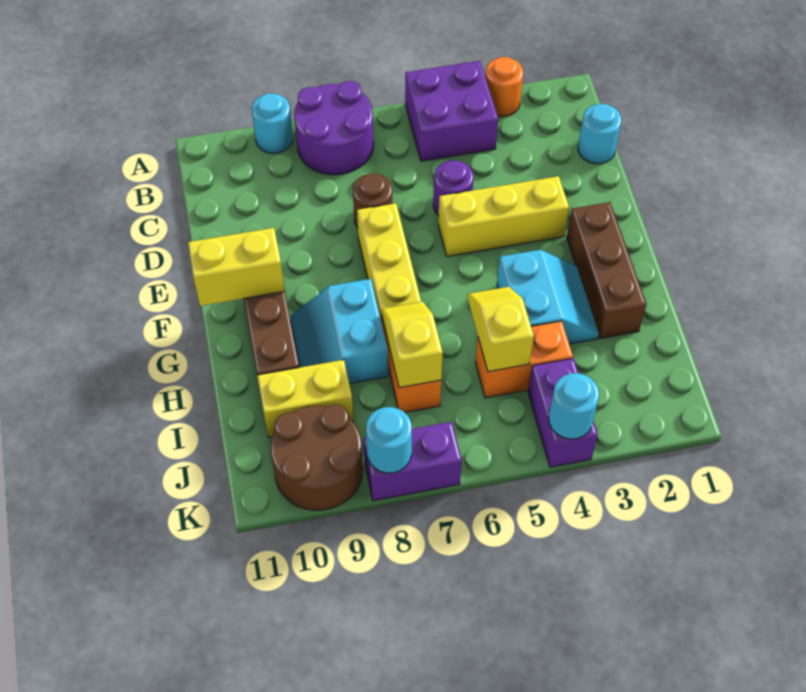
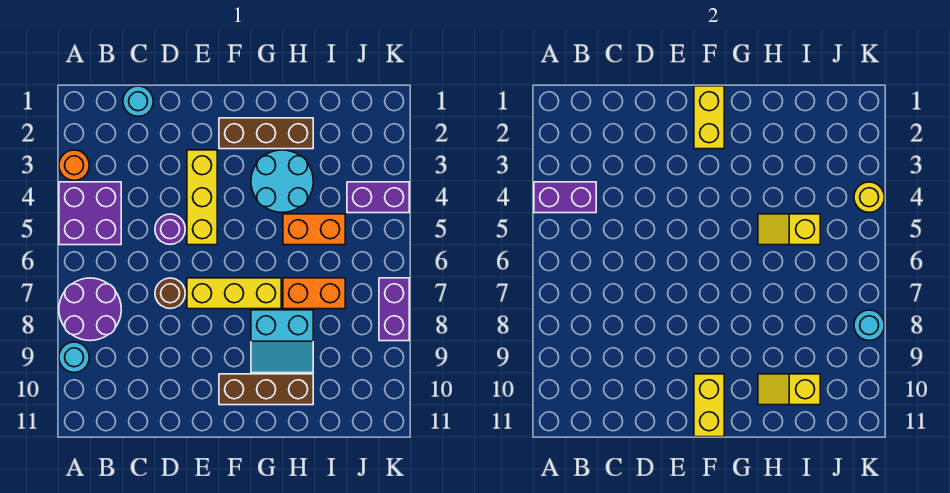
none -> purple 1x2 brick [534,182,596,213]
cyan 2x2 slope [497,250,599,344] -> cyan 2x2 round brick [251,150,313,213]
yellow 1x2 slope [381,302,443,388] -> yellow 1x2 slope moved to [758,374,820,405]
orange 1x2 brick [475,321,573,398] -> orange 1x2 brick turned to [283,214,345,245]
yellow 1x2 brick [257,360,354,437] -> yellow 1x2 brick moved to [694,86,724,149]
brown 2x2 round brick [270,405,363,510] -> none
cyan 1x1 round brick [549,373,599,439] -> yellow 1x1 round brick [854,182,884,212]

